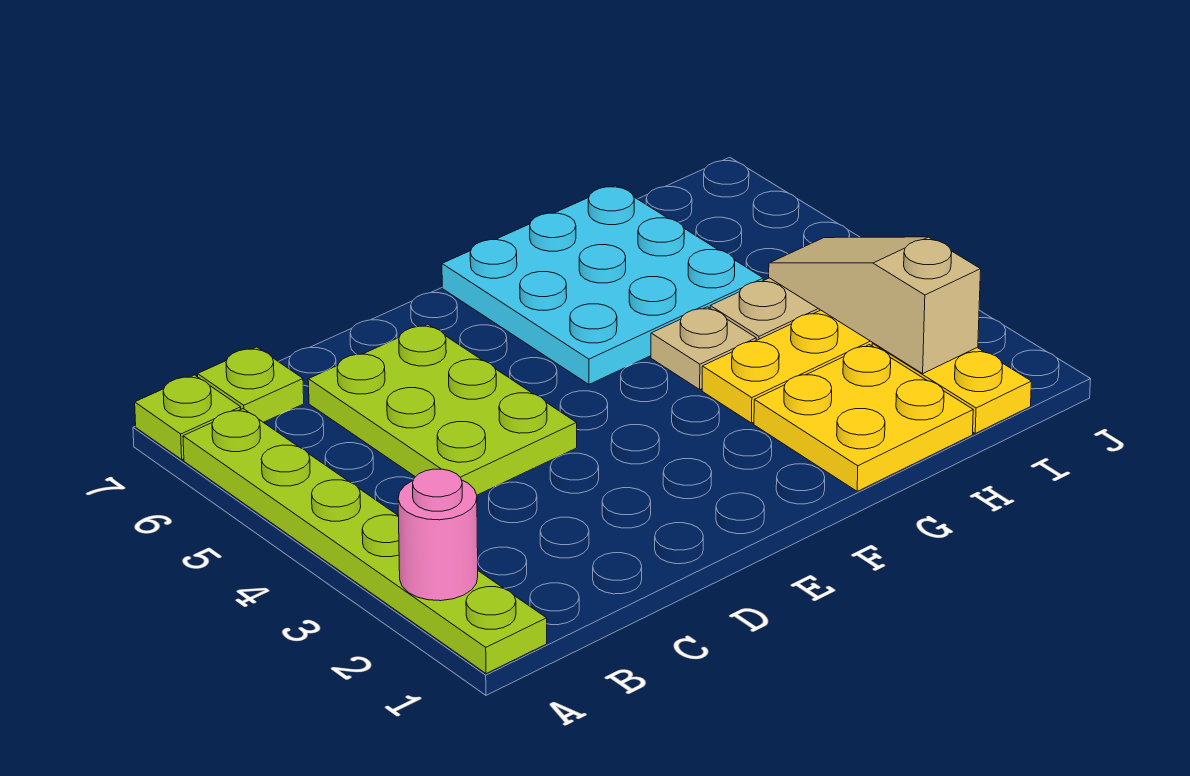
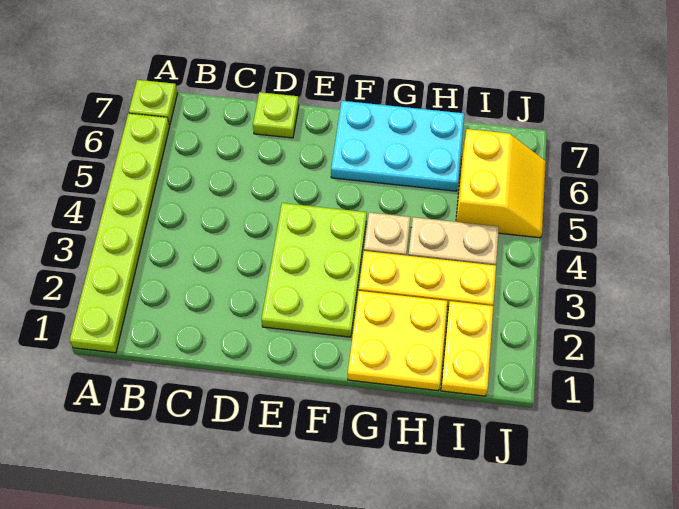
pink 1x1 round brick [398,469,478,601] -> none
lime 1x1 plate [198,347,304,422] -> lime 1x1 plate moved to [253,92,299,138]
lime 2x3 plate [308,324,577,495] -> lime 2x3 plate moved to [262,203,367,337]
cyan 3x3 plate [442,186,763,384] -> cyan 2x3 plate [331,101,464,191]
tan 1x3 slope [769,237,981,374] -> none
none -> yellow 2x2 slope [456,129,546,238]

